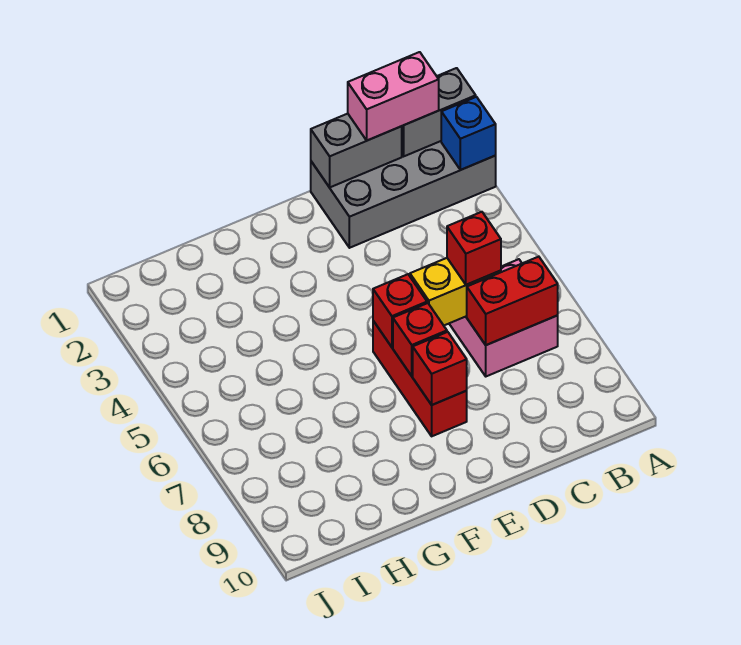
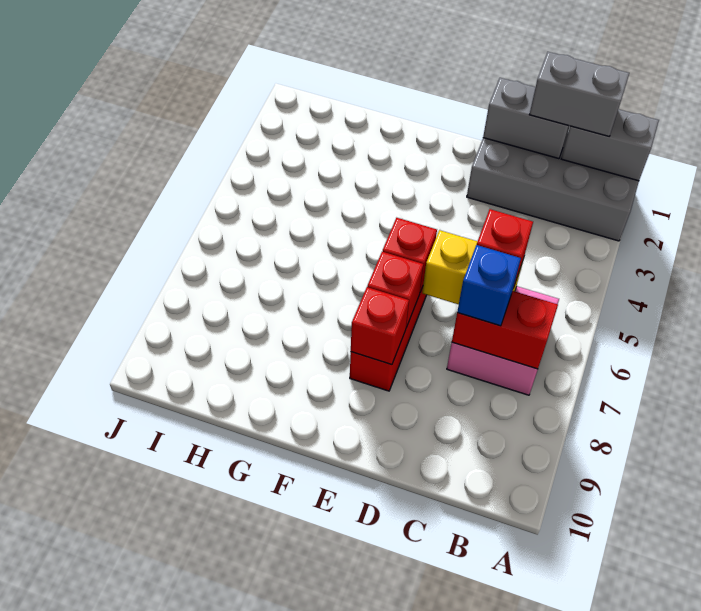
blue 1x1 brick [441,97,496,170] -> blue 1x1 brick moved to [457,245,521,326]
pink 1x2 brick [348,52,439,140] -> grey 1x2 brick [529,52,629,136]

